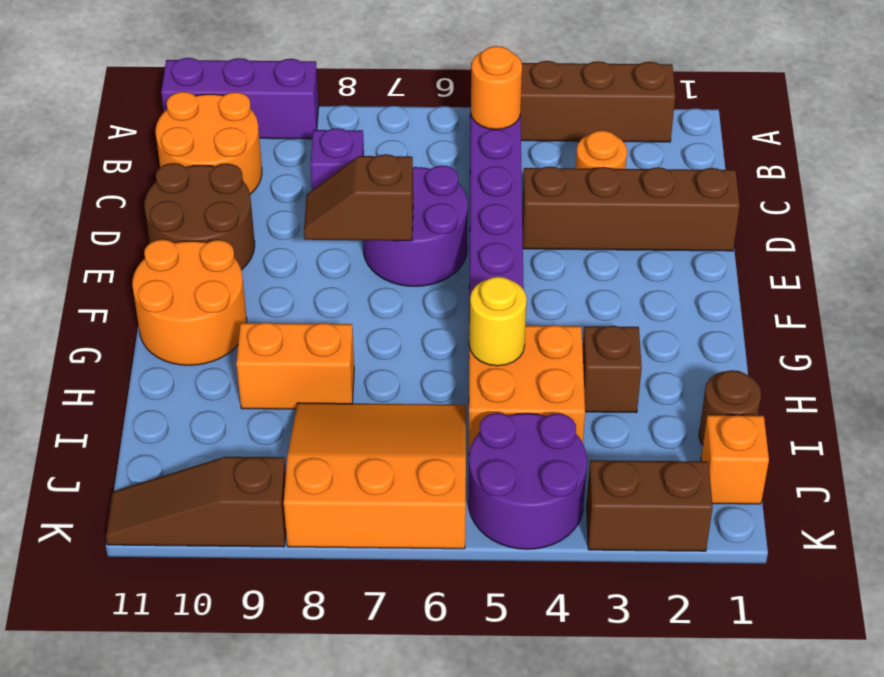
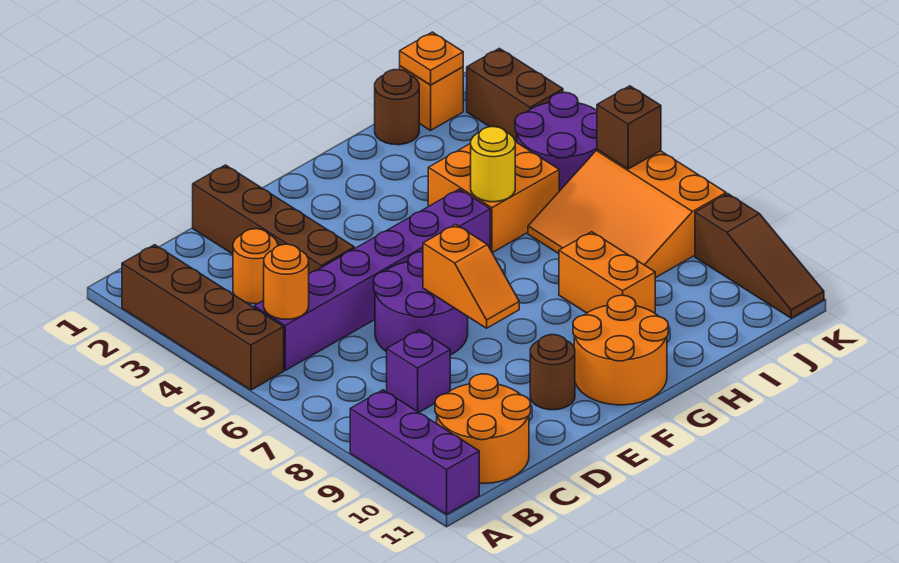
brown 2x2 round brick [144,163,255,270] -> brown 1x1 round brick [530,335,575,410]
brown 1x2 slope [304,154,413,241] -> orange 1x2 slope [423,224,519,328]
brown 1x1 brick [583,326,642,413] -> brown 1x1 brick moved to [597,86,661,169]
none -> orange 1x1 plate [400,32,463,85]

